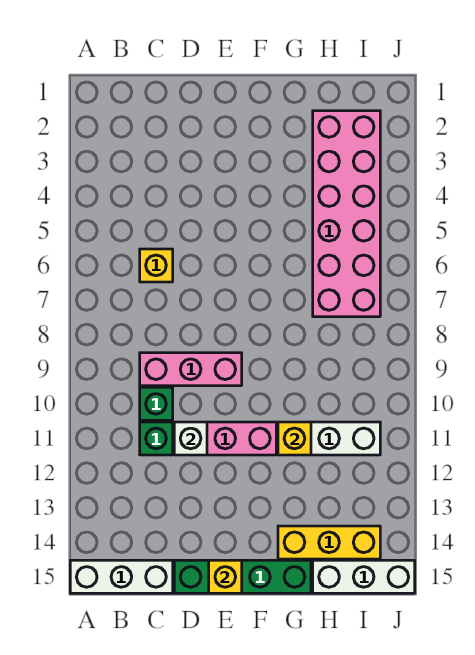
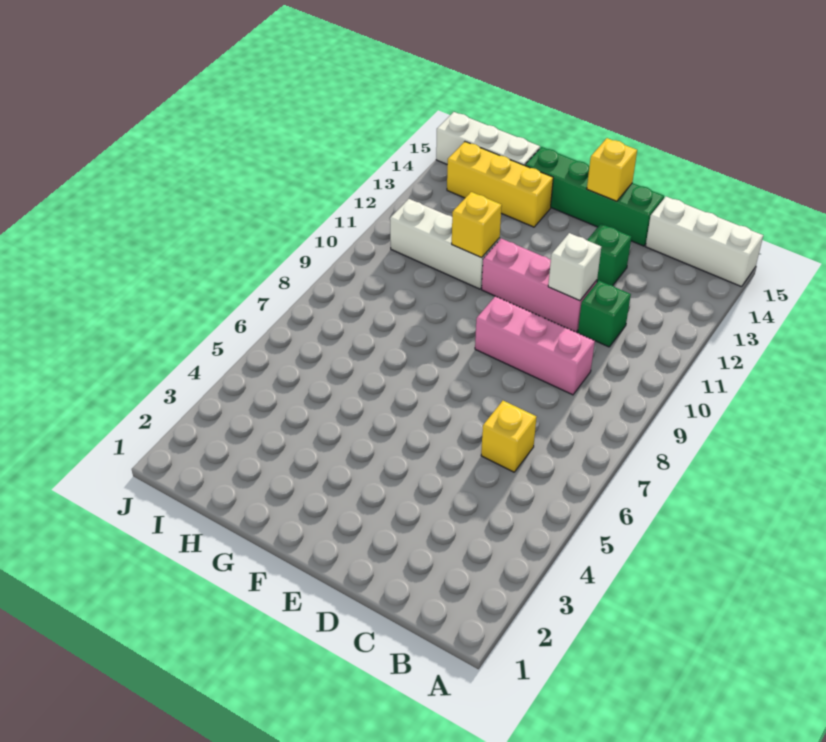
green 1x1 brick [140,387,173,420] -> green 1x1 brick moved to [587,224,631,285]
pink 2x6 brick [313,111,380,317] -> none

